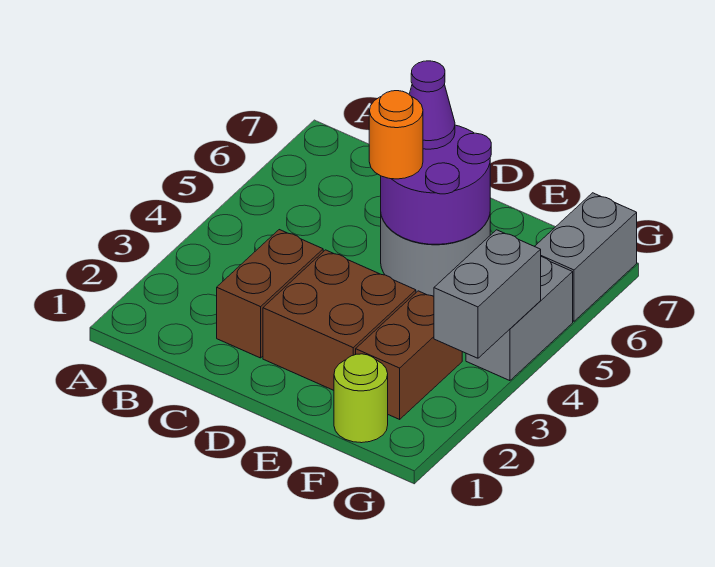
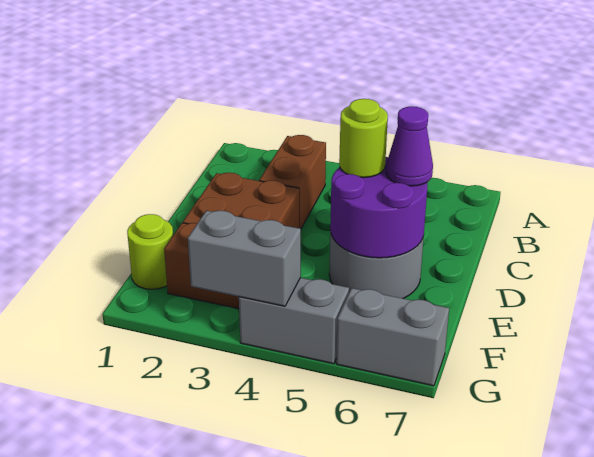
brown 1x2 brick [217,230,323,358] -> brown 1x2 brick turned to [259,135,326,229]
orange 1x1 round brick [369,91,423,179] -> lime 1x1 round brick [339,99,388,178]

